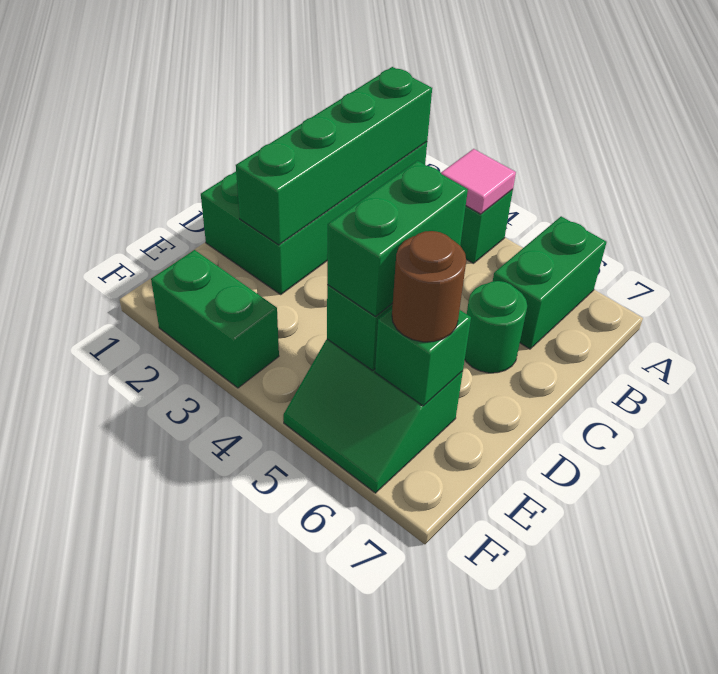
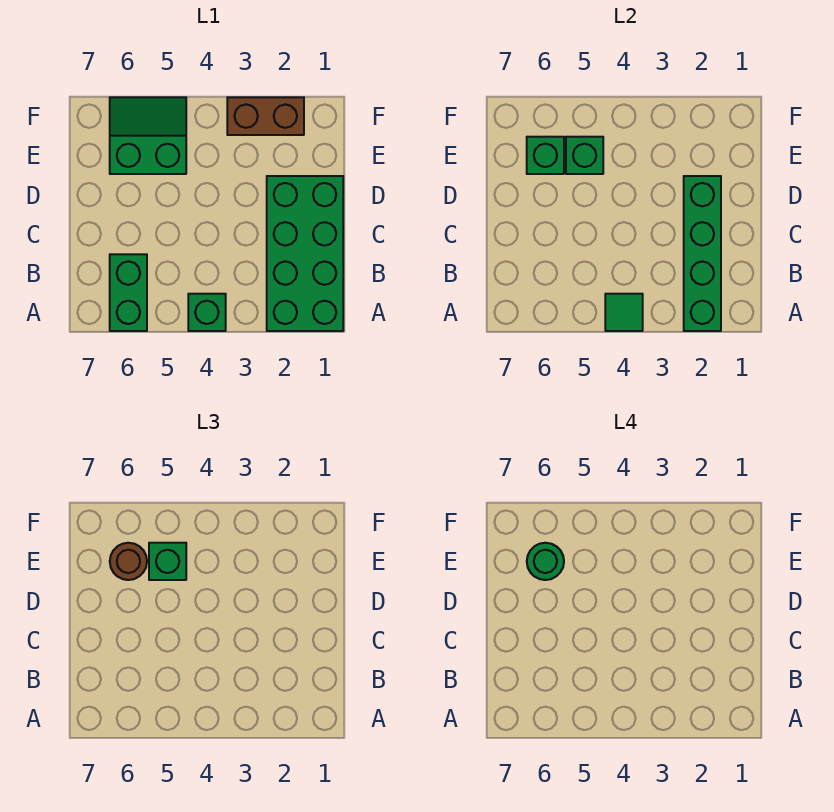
pink 1x1 tile [441,149,516,214] -> green 1x1 tile [605,294,643,331]
green 1x1 round brick [465,281,527,373] -> green 1x1 round brick moved to [527,543,564,580]
green 1x2 brick [327,161,468,316] -> green 1x1 brick [149,543,186,580]
green 1x2 brick [151,250,279,388] -> brown 1x2 brick [227,97,304,135]

